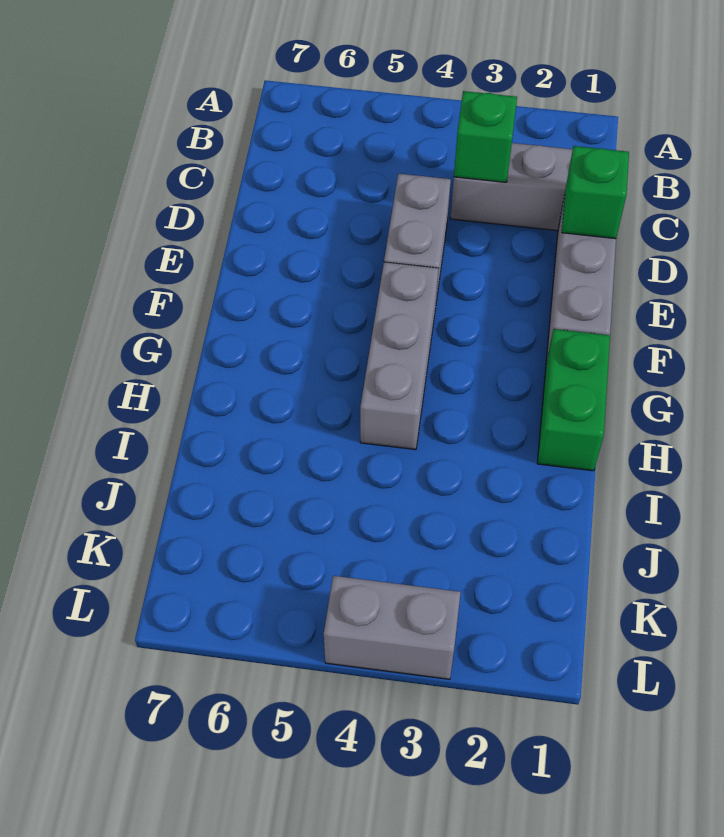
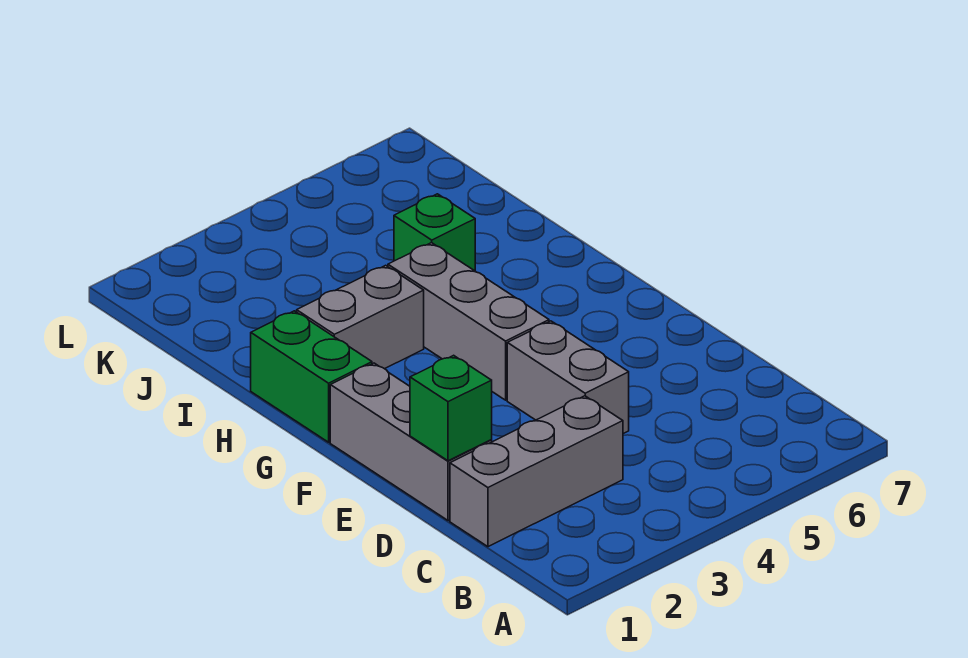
green 1x1 brick [454,91,517,182] -> green 1x1 brick moved to [394,194,475,271]
grey 1x2 brick [324,576,461,679] -> grey 1x2 brick moved to [297,265,424,369]

